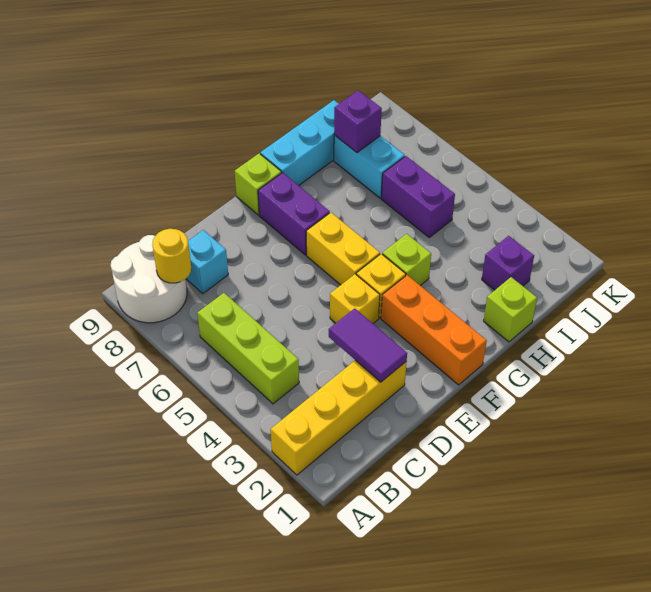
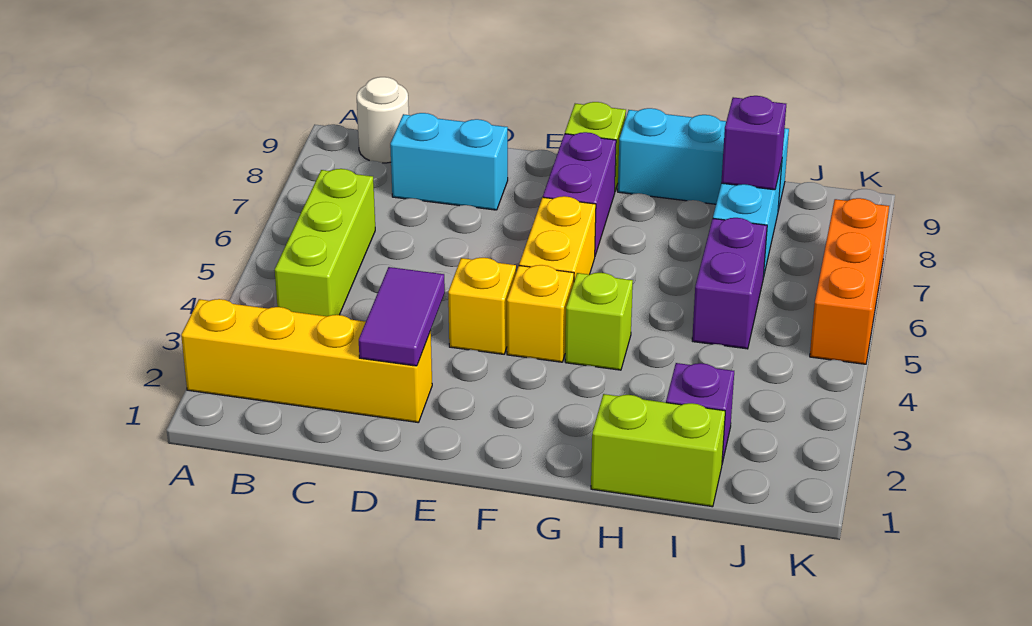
white 2x2 round brick [111,235,187,323] -> white 1x1 round brick [357,77,409,163]
yellow 1x1 round brick [152,229,191,283] -> none
cyan 1x1 brick [186,230,228,294] -> cyan 1x2 brick [390,113,508,210]
orange 1x3 brick [381,275,487,385] -> orange 1x3 brick moved to [810,198,889,364]
lime 1x1 brick [484,277,537,342] -> lime 1x2 brick [591,394,725,507]

